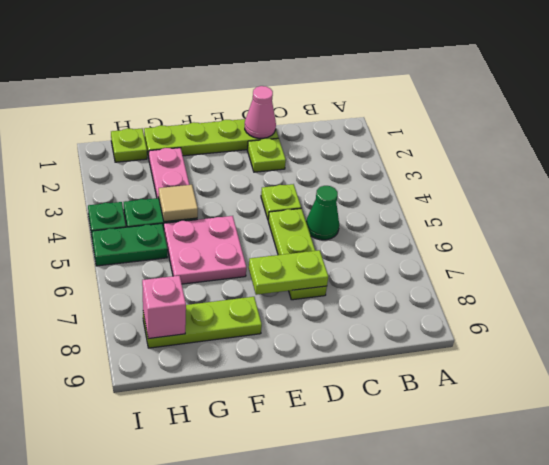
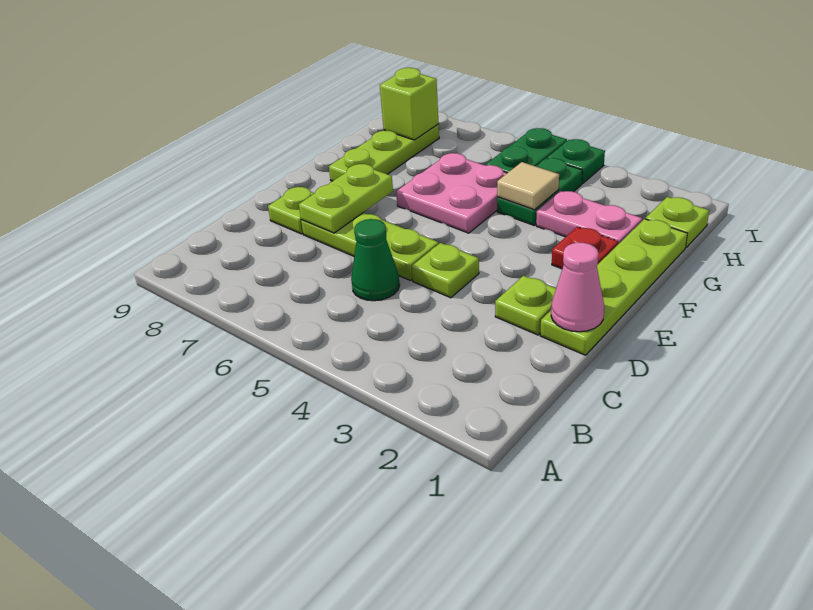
none -> lime 1x1 plate [268,187,314,234]
none -> red 1x1 plate [552,227,618,269]
pink 1x1 brick [142,276,186,339] -> lime 1x1 brick [380,68,439,140]

